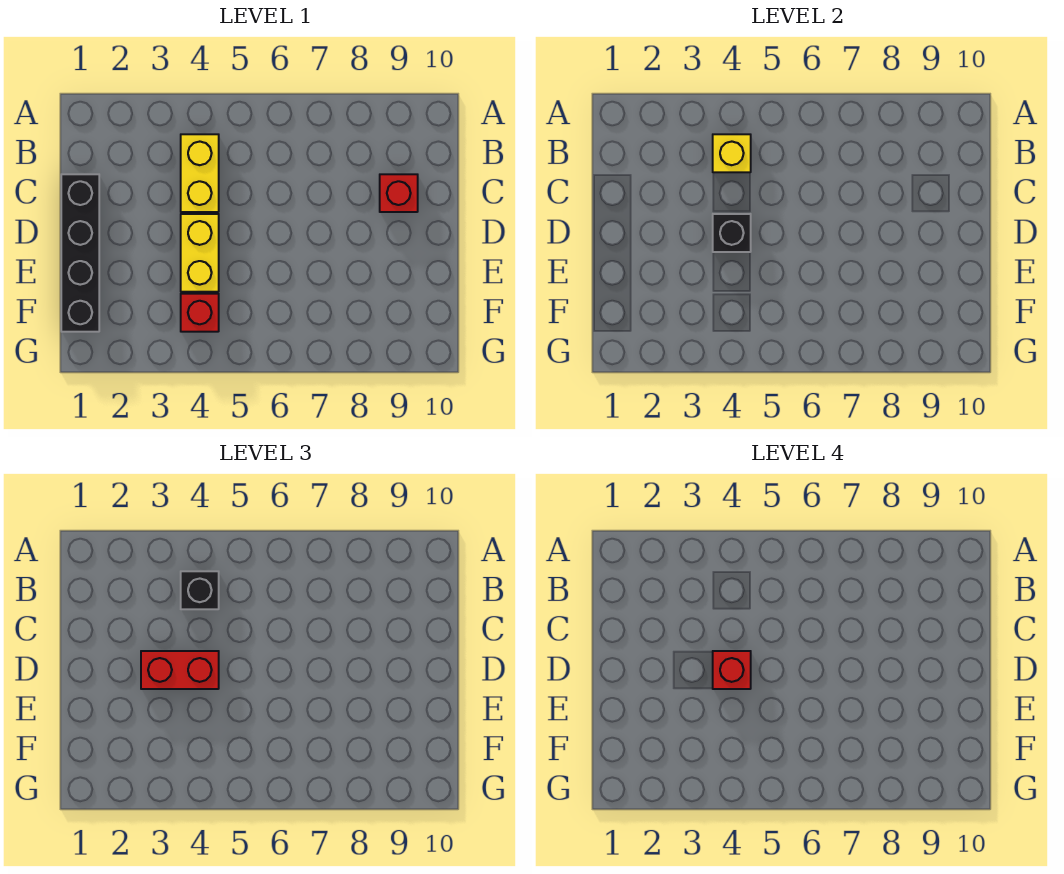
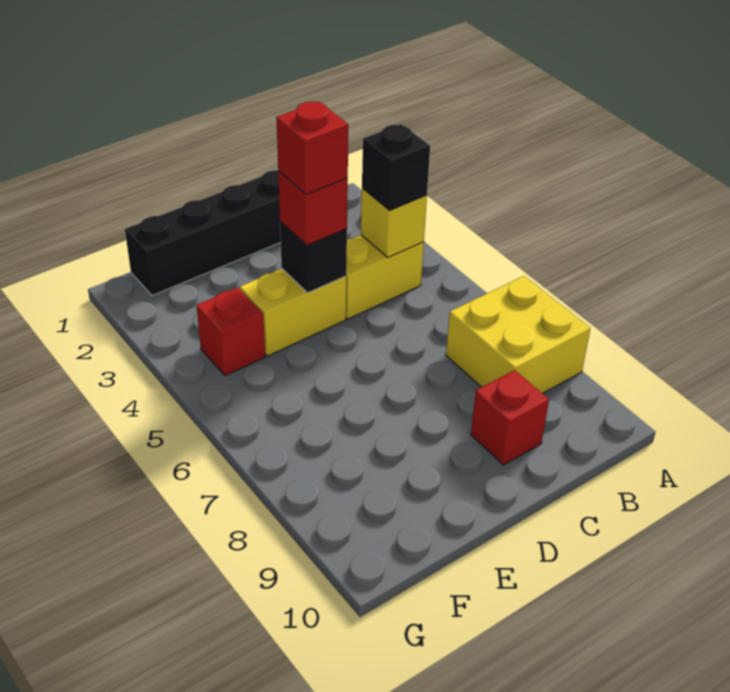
none -> yellow 2x2 brick [446,276,590,393]
red 1x2 brick [141,651,219,689] -> red 1x1 brick [278,171,348,245]

